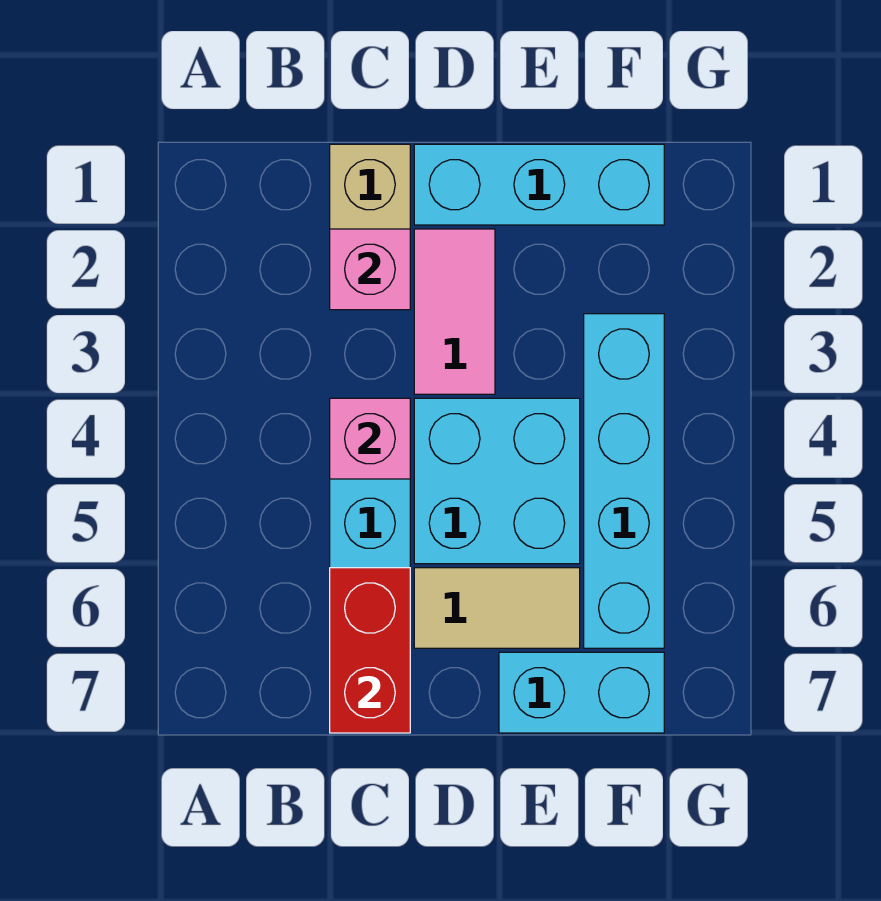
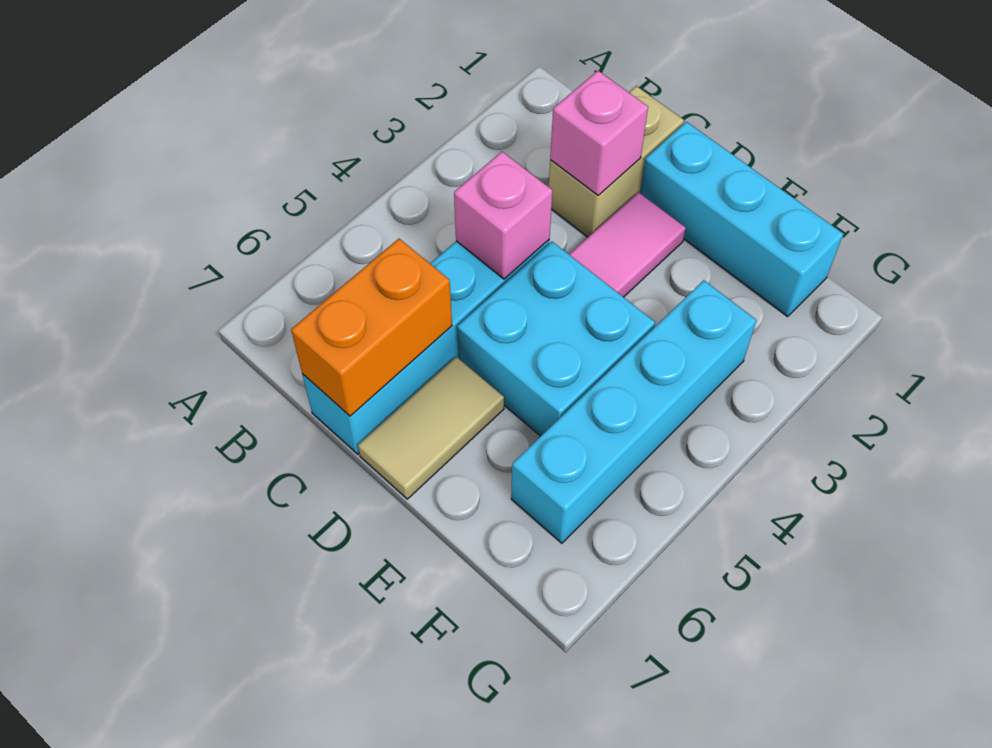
red 1x2 brick [330,568,410,733] -> orange 1x2 brick [291,239,452,416]
tan 1x2 tile [414,568,580,648] -> tan 1x2 tile turned to [358,357,504,499]
cyan 1x2 brick [499,652,664,733] -> none

